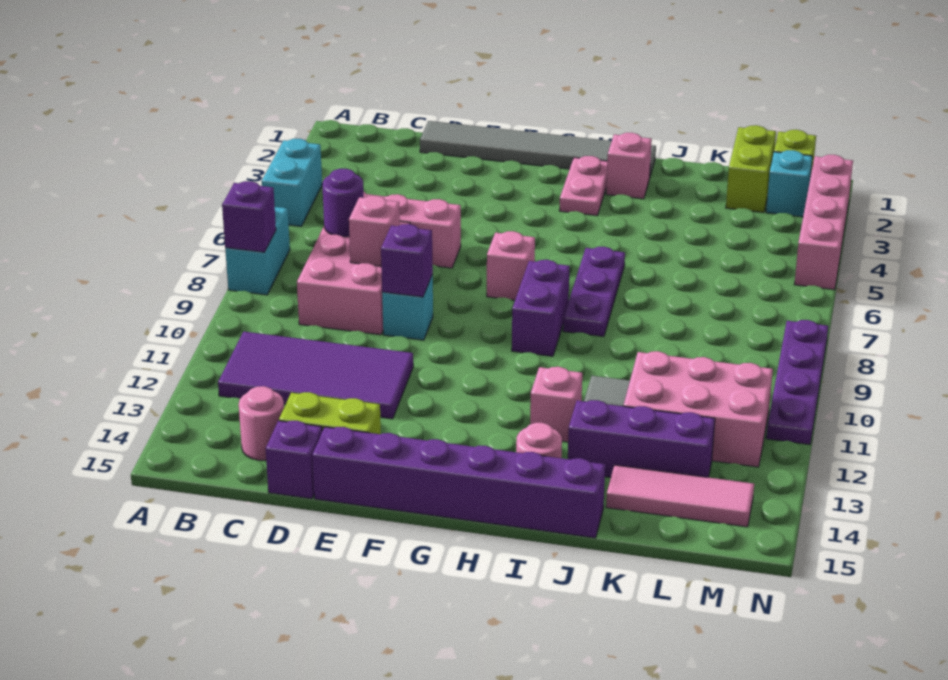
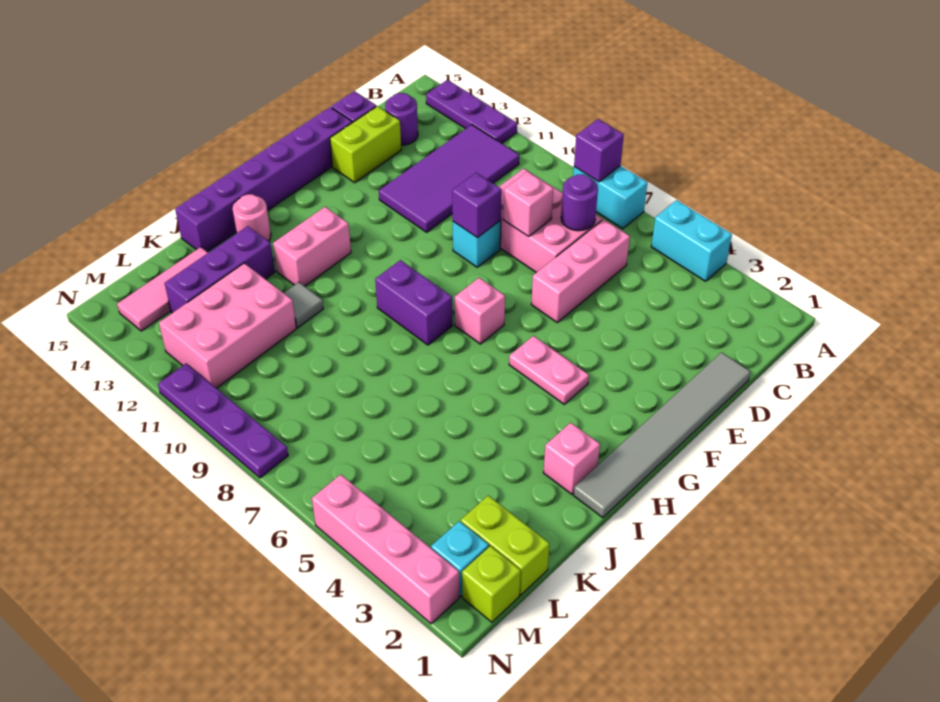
pink 1x1 round brick [239,386,284,460] -> purple 1x1 round brick [385,93,418,145]
pink 1x2 plate [559,156,607,216] -> pink 1x2 plate moved to [509,336,589,404]
purple 1x3 plate [563,247,625,336] -> purple 1x3 plate moved to [426,80,517,143]
pink 1x1 brick [530,367,582,442] -> pink 1x2 brick [273,207,351,286]

